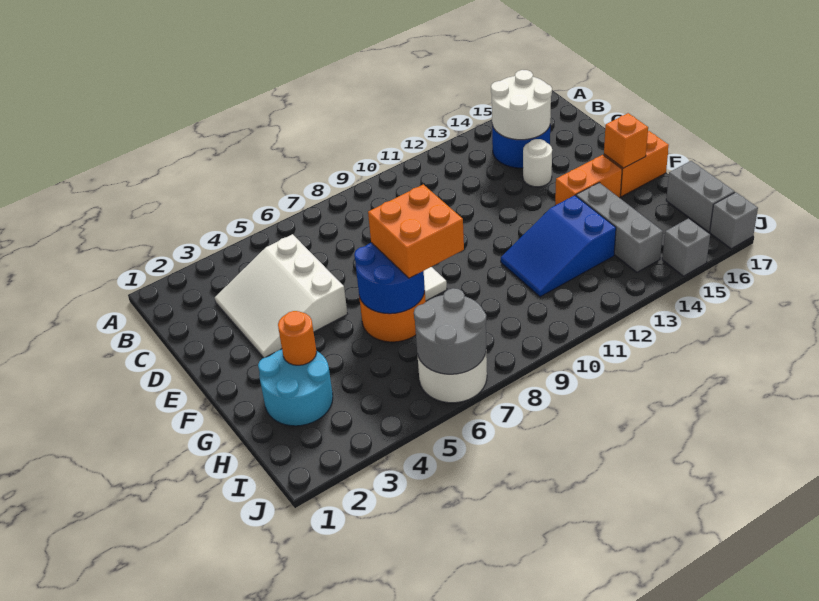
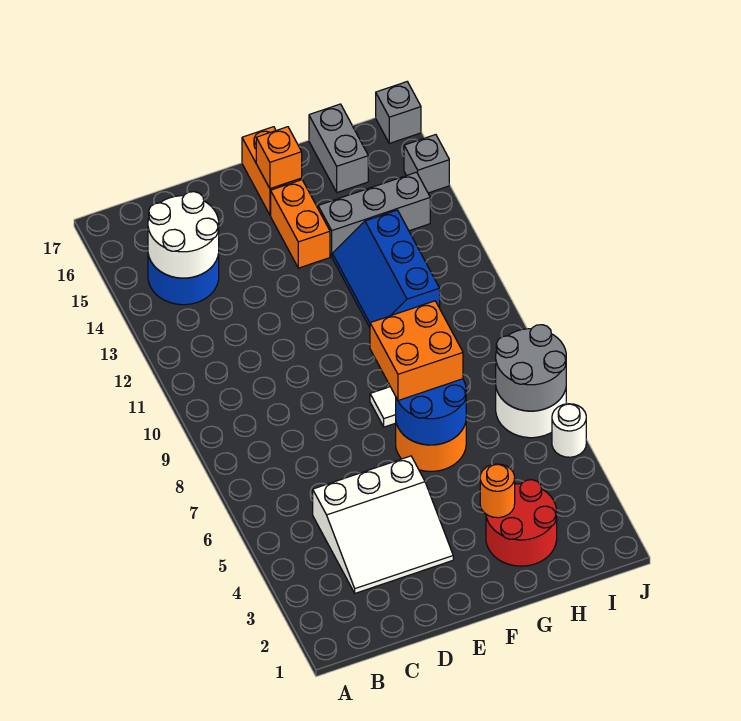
white 1x1 round brick [523,139,552,187] -> white 1x1 round brick moved to [552,404,586,457]
cyan 2x2 round brick [258,349,333,426] -> red 2x2 round brick [486,480,557,566]
blue 2x3 slope [501,195,616,297] -> blue 2x3 slope turned to [332,210,440,327]
grey 1x2 brick [666,161,735,232] -> grey 1x2 brick turned to [309,104,368,192]

